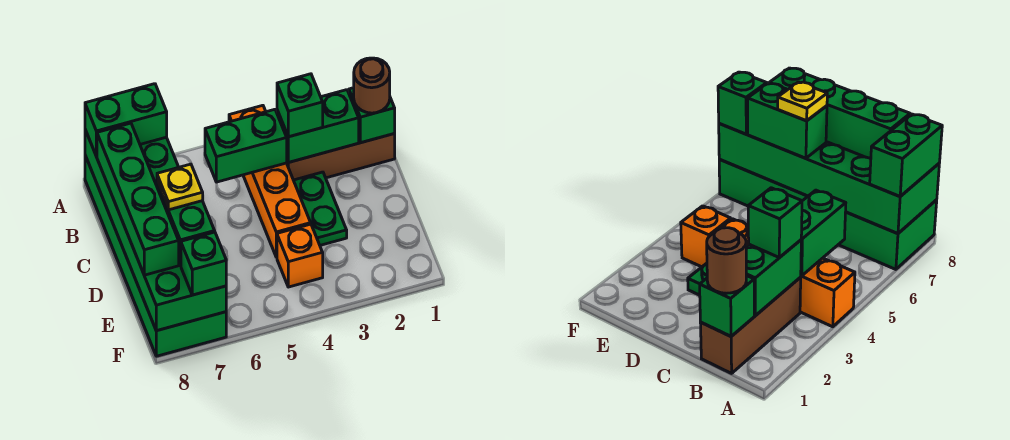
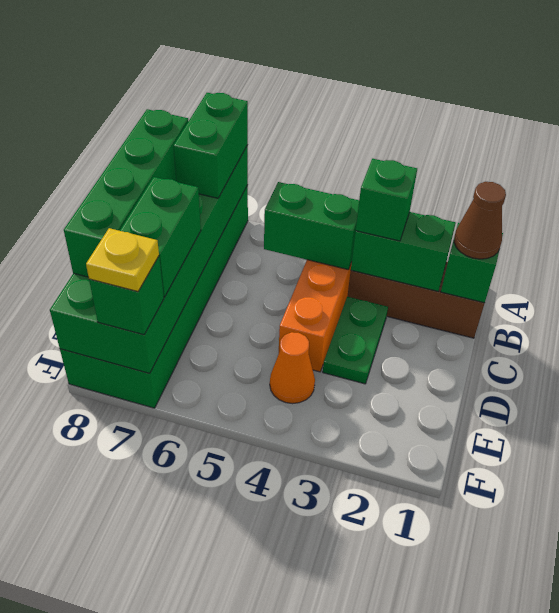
green 1x2 brick [85,84,167,156] -> green 1x2 brick turned to [173,93,248,198]
brown 1x1 round brick [354,58,390,113] -> brown 1x1 cone [454,182,506,259]
yellow 1x1 plate [157,164,203,210] -> yellow 1x1 plate moved to [86,228,159,291]
orange 1x1 brick [277,224,323,287] -> orange 1x1 cone [270,332,315,404]

